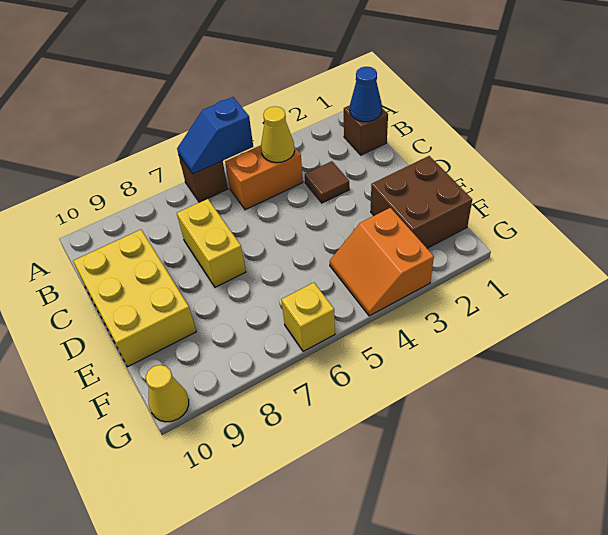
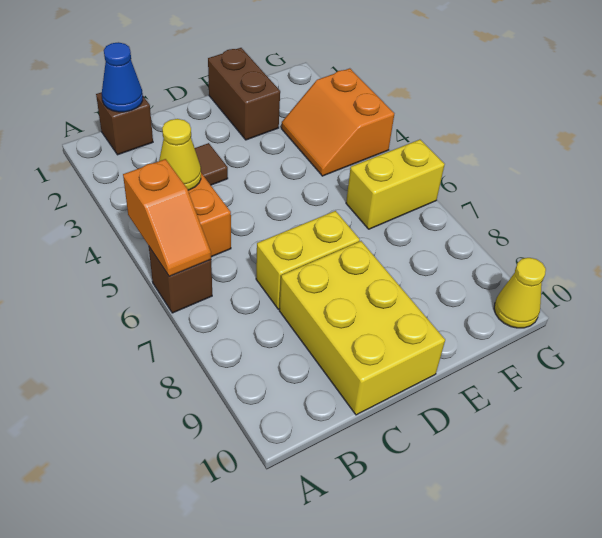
blue 1x2 slope [177,97,253,174] -> orange 1x2 slope [123,159,211,276]
yellow 2x3 brick [73,230,196,367] -> yellow 2x3 brick turned to [279,241,445,415]
brown 2x2 brick [371,156,472,248] -> brown 1x2 brick [208,48,280,140]
orange 2x2 slope [330,208,434,316] -> orange 2x2 slope turned to [281,68,394,176]
yellow 1x1 brick [281,283,335,352] -> yellow 1x2 brick [346,140,445,229]

